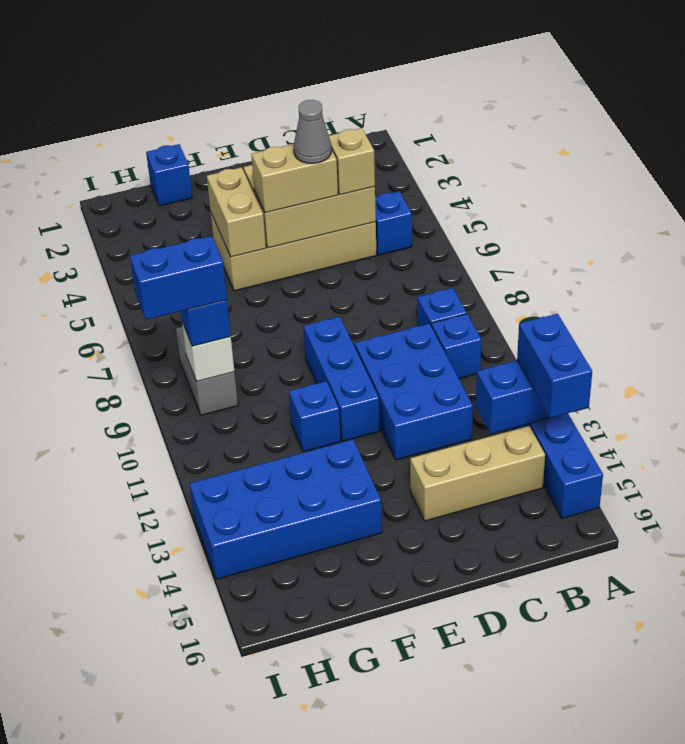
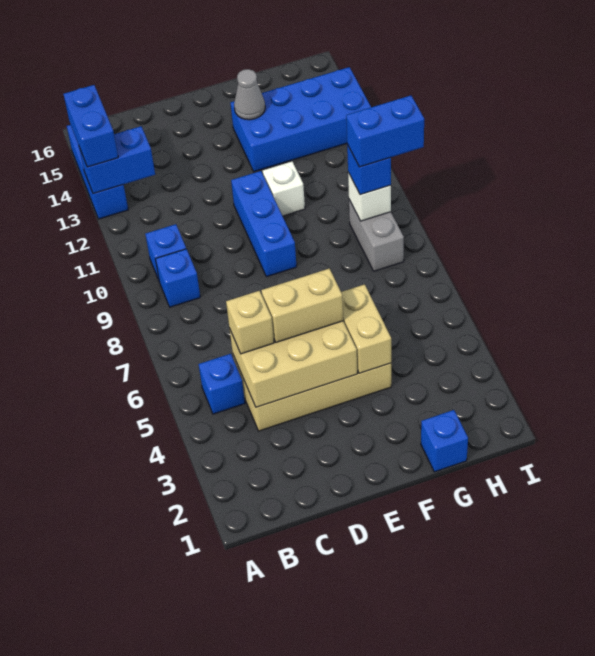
tan 1x3 brick [410,426,545,521] -> none
blue 2x3 brick [355,324,473,460] -> none
grey 1x1 cone [294,100,332,164] -> grey 1x1 cone moved to [234,69,265,120]
blue 1x1 brick [289,381,341,452] -> white 1x1 brick [263,162,305,216]

